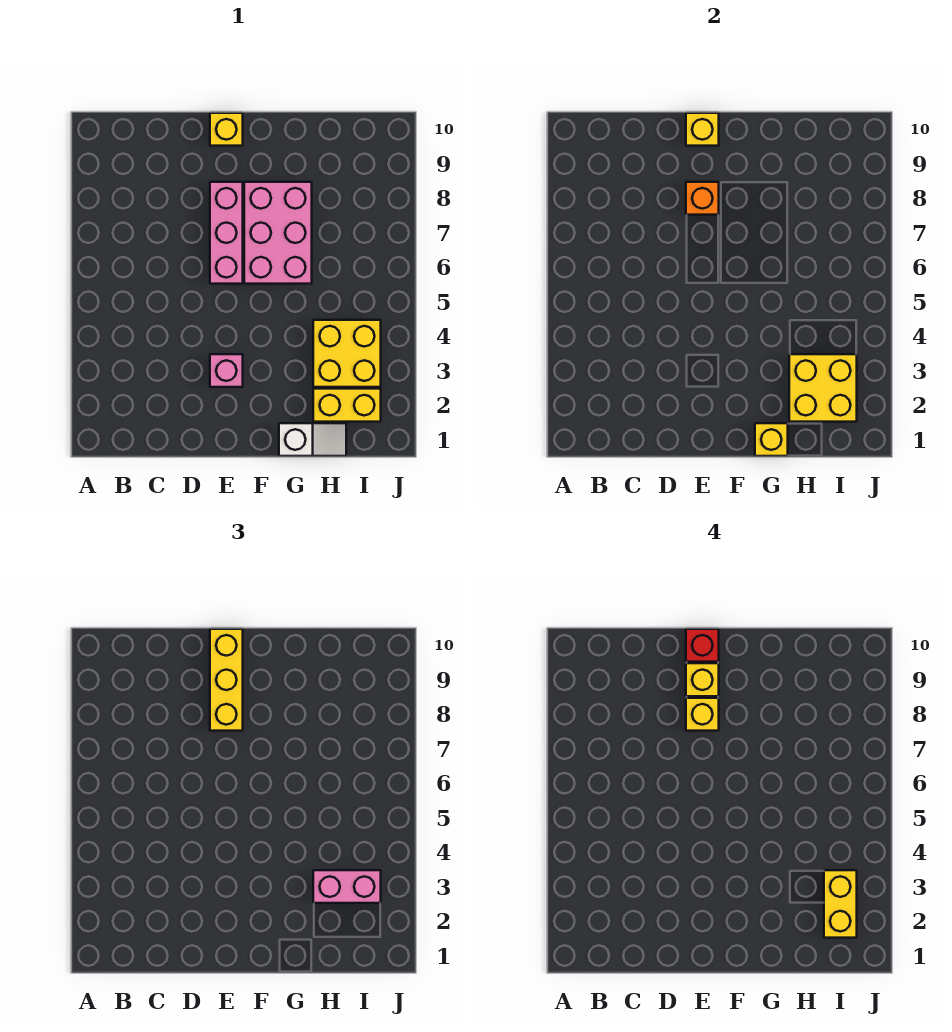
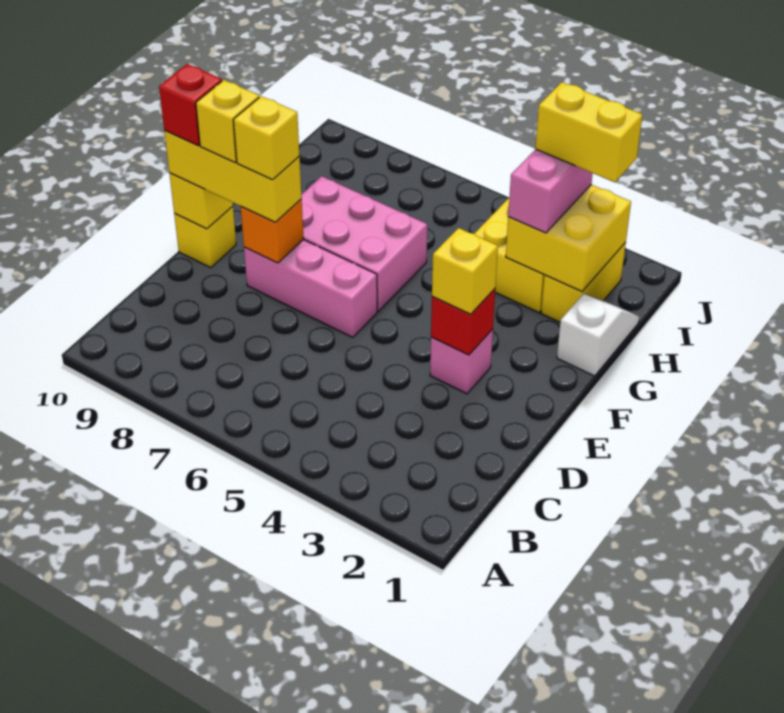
none -> red 1x1 brick [431,289,495,355]
yellow 1x1 brick [755,423,788,456] -> yellow 1x1 brick moved to [432,228,498,314]

